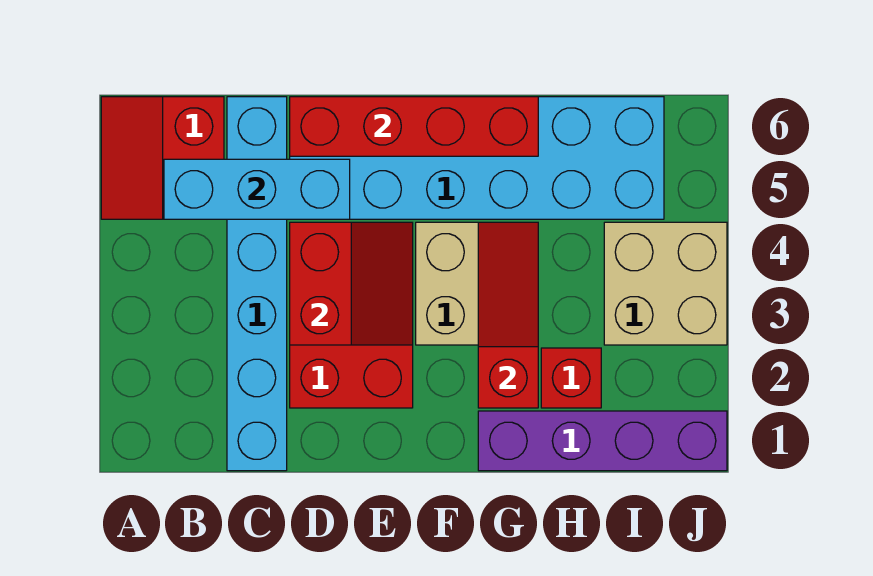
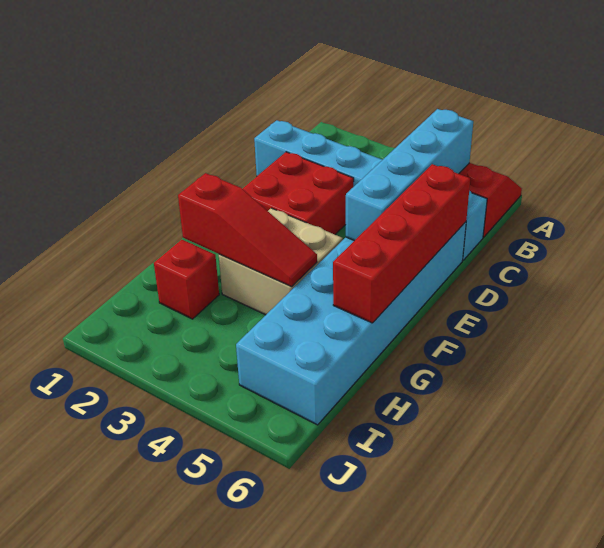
cyan 1x3 brick [164,159,350,219] -> cyan 1x4 brick [346,109,473,241]
red 2x2 slope [290,222,413,345] -> none
purple 1x4 brick [478,411,727,471] -> none
tan 2x2 brick [604,222,727,345] -> none

